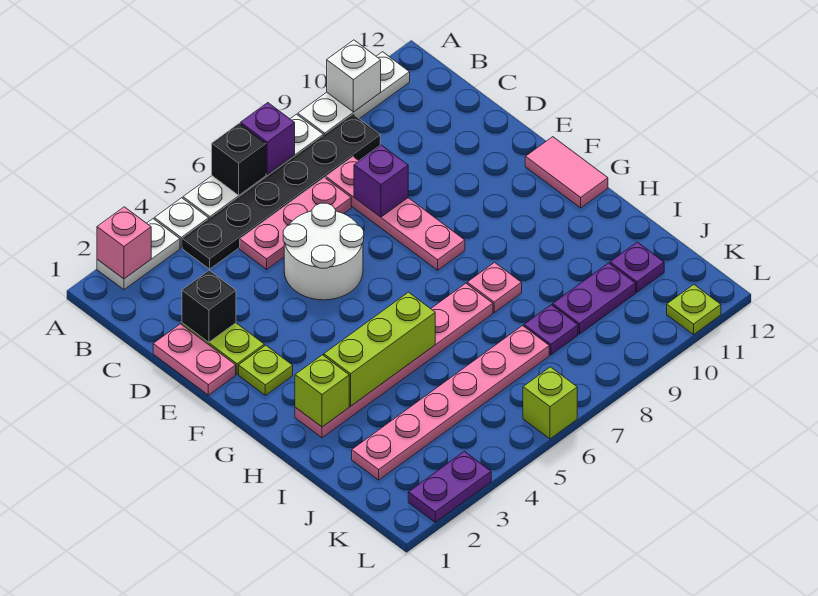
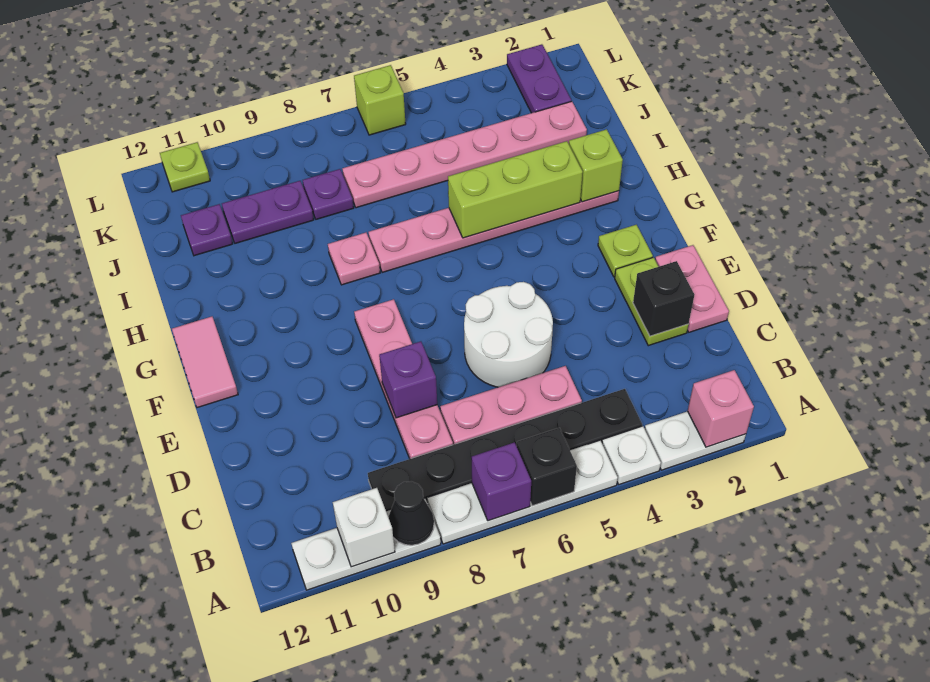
none -> black 1x1 cone [389,481,434,545]
purple 1x2 plate [408,451,491,522] -> purple 1x2 plate turned to [507,44,571,113]

